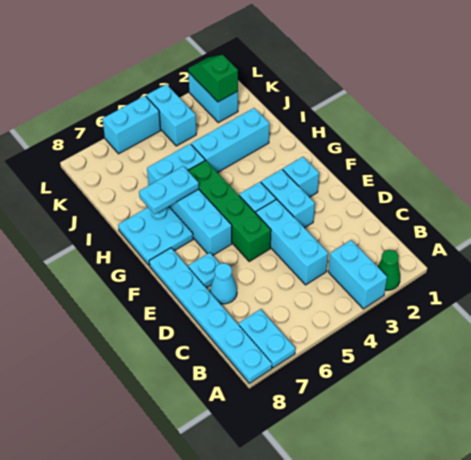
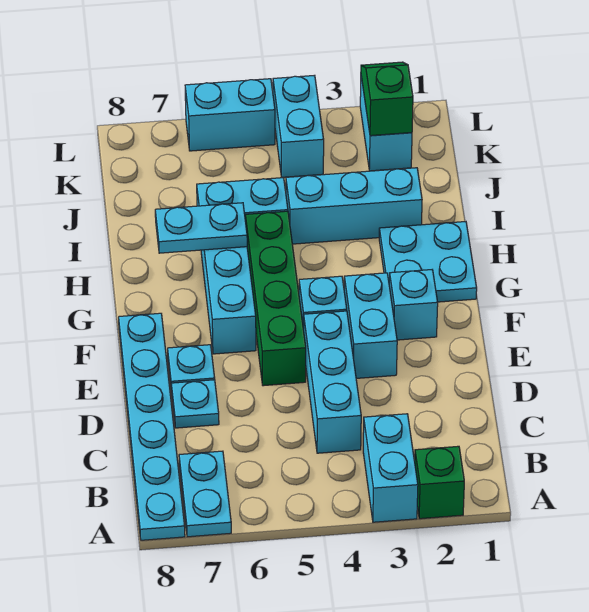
green 1x1 cone [378,250,400,290] -> green 1x1 brick [415,446,464,519]
cyan 1x1 cone [210,263,237,304] -> cyan 1x1 plate [171,380,219,428]
cyan 2x2 plate [118,207,193,266] -> cyan 2x2 plate moved to [379,222,477,302]

